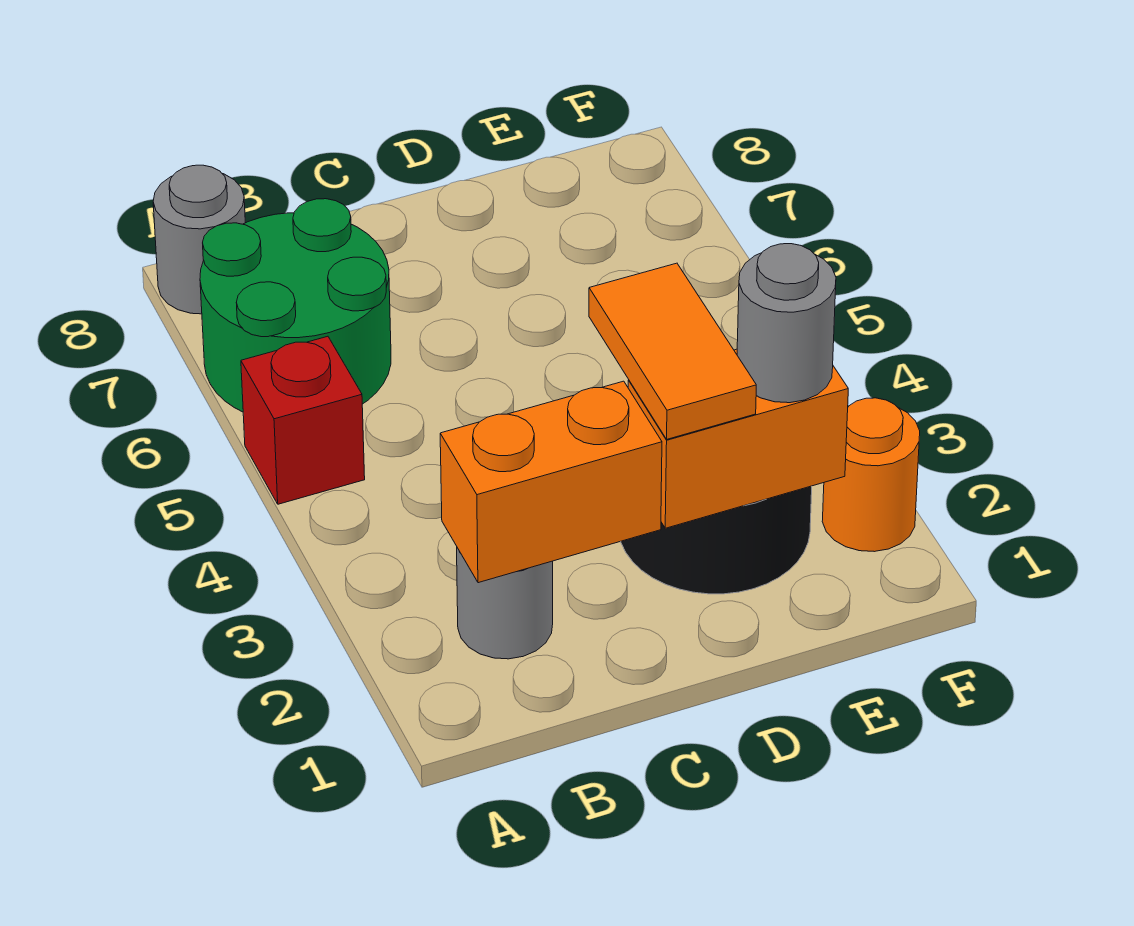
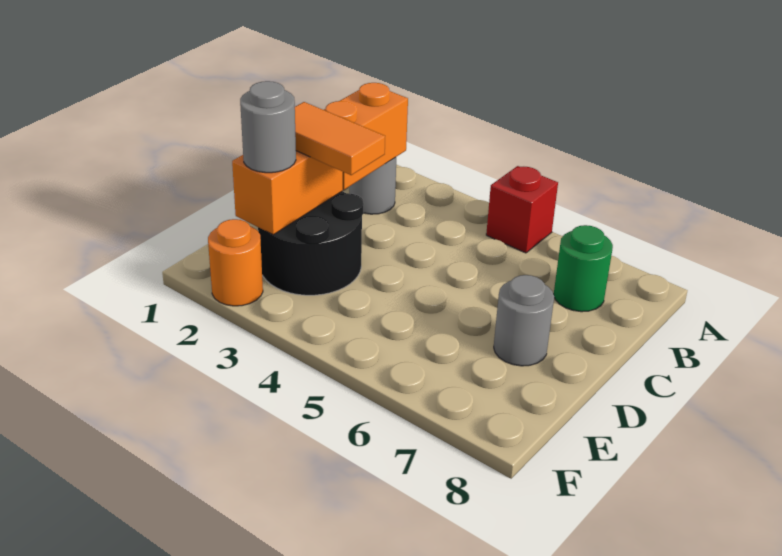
green 2x2 round brick [200,199,391,412] -> green 1x1 round brick [554,225,613,312]
grey 1x1 round brick [153,165,245,314] -> grey 1x1 round brick moved to [494,275,554,366]

